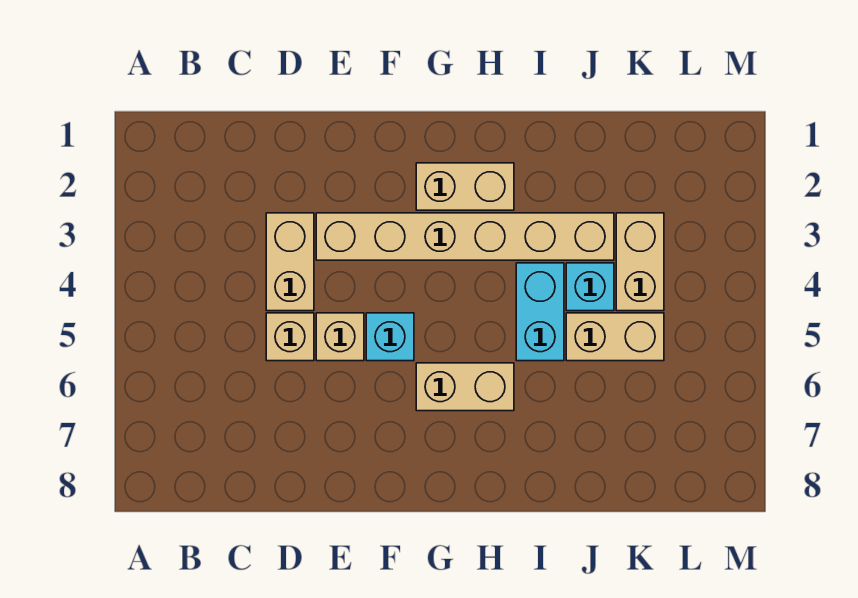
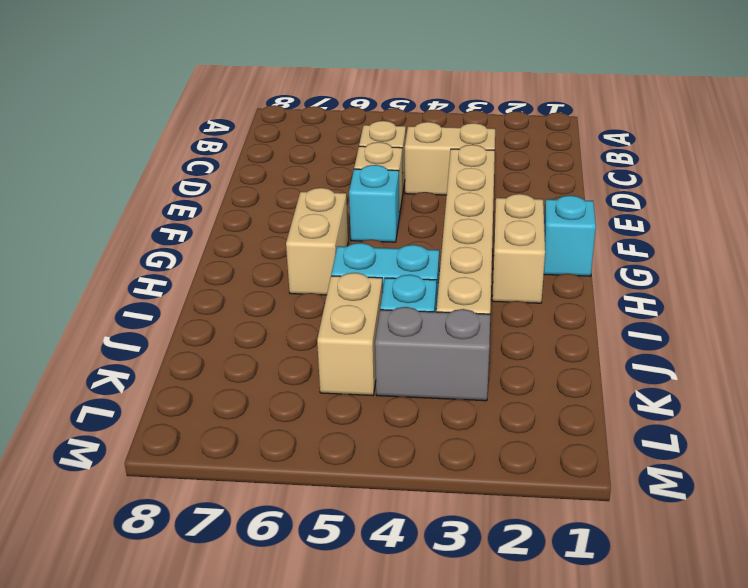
none -> cyan 1x1 brick [544,195,596,276]
tan 1x2 brick [616,213,664,311] -> grey 1x2 brick [375,307,490,401]

